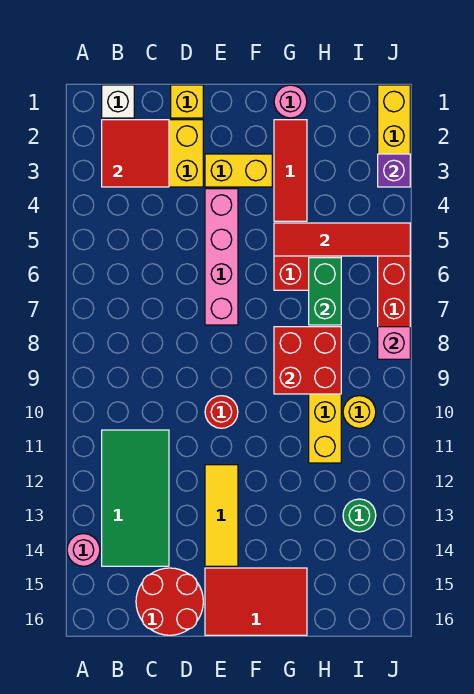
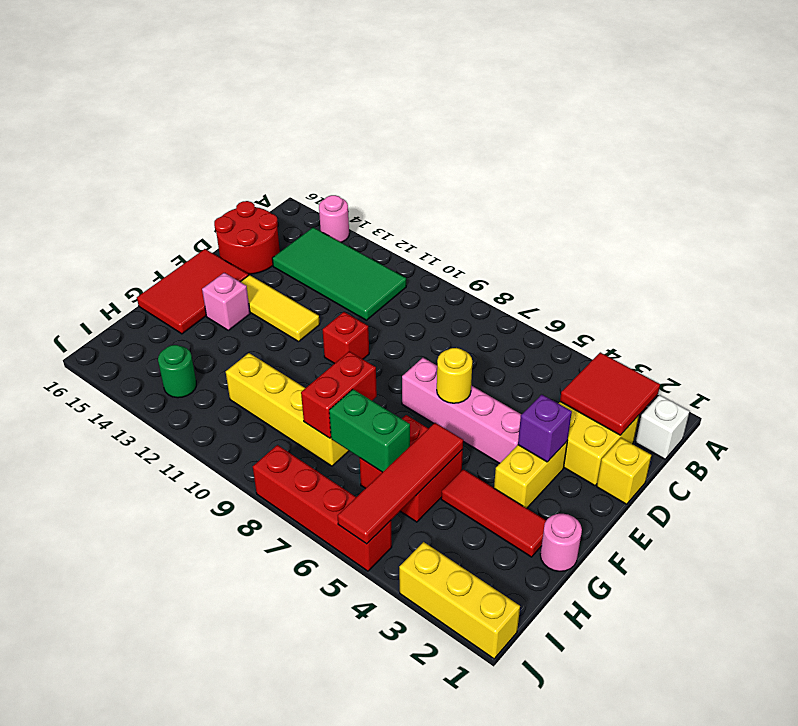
red 1x1 round brick [205,396,238,428] -> red 1x1 brick [322,312,369,364]
red 2x2 brick [274,327,341,394] -> red 1x2 brick [301,351,377,438]
yellow 1x1 round brick [343,396,376,428] -> yellow 1x1 round brick moved to [437,348,472,403]
purple 1x1 brick [378,154,410,187] -> purple 1x1 brick moved to [518,394,572,462]
pink 1x1 brick [378,327,410,359] -> pink 1x1 brick moved to [202,273,250,330]

